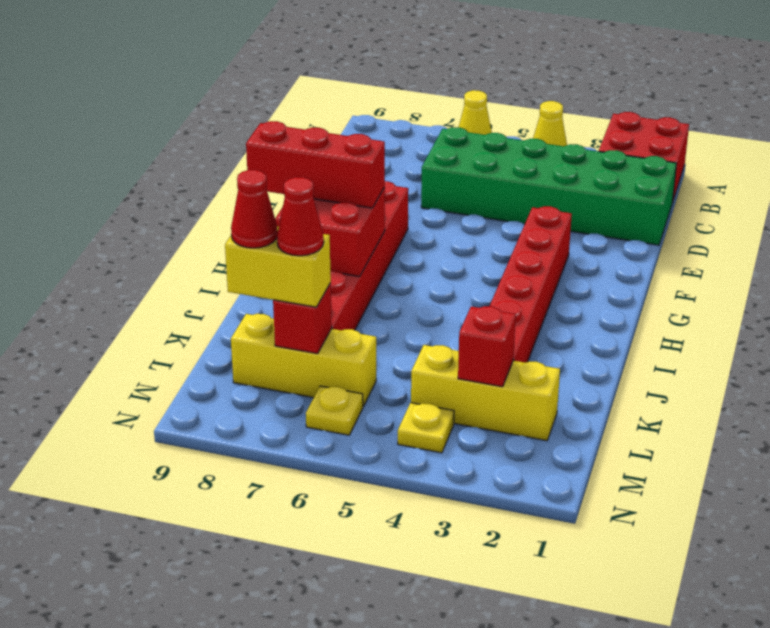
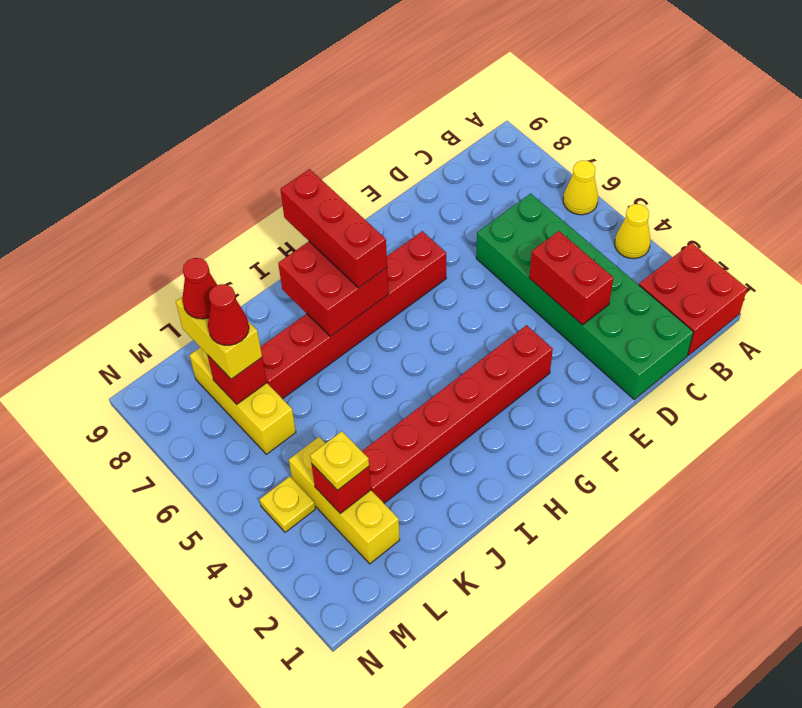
none -> red 1x2 brick [529,231,614,325]
yellow 1x1 plate [306,386,363,435] -> yellow 1x1 plate moved to [310,431,369,490]

